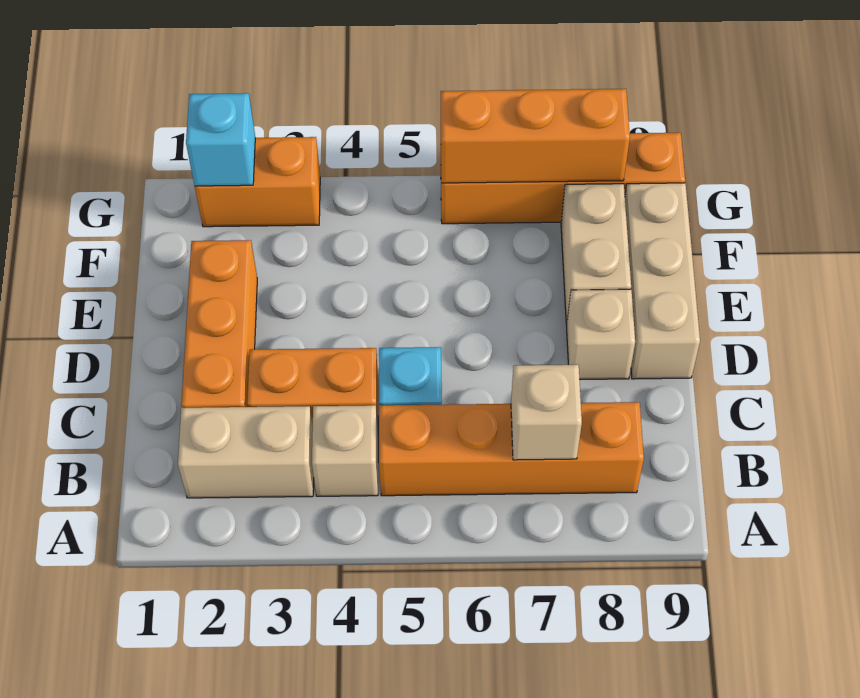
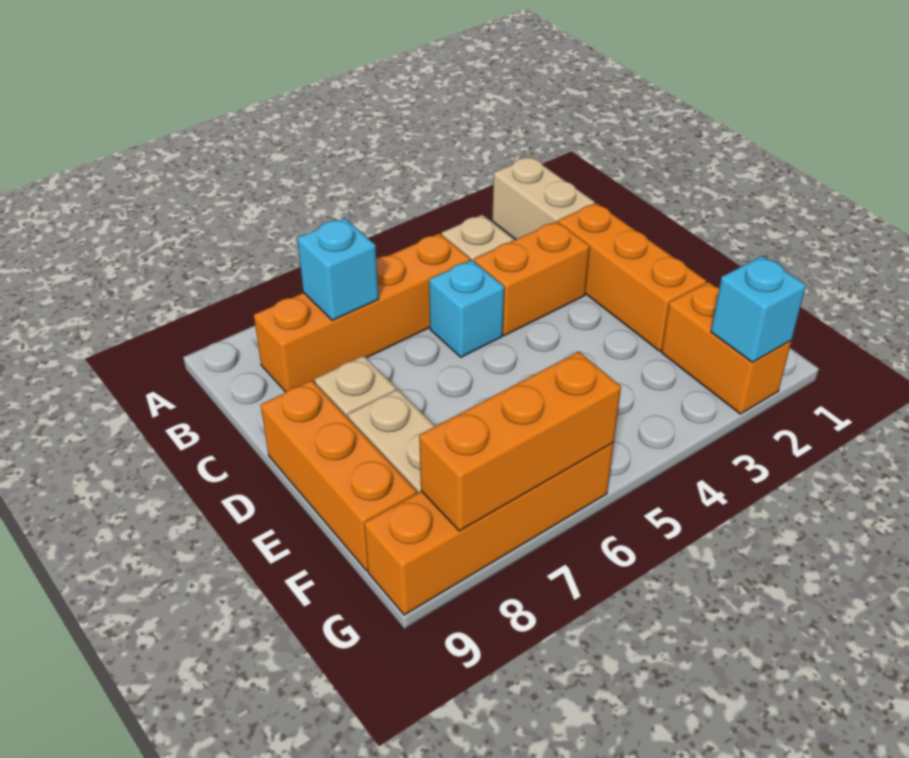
tan 1x2 brick [178,406,314,498] -> tan 1x2 brick turned to [492,157,595,239]
tan 1x1 brick [511,365,582,460] -> cyan 1x1 brick [297,218,379,320]
tan 1x3 brick [625,183,700,379] -> orange 1x3 brick [261,380,417,571]
orange 1x2 brick [195,137,320,227] -> orange 1x2 brick turned to [661,282,791,414]

